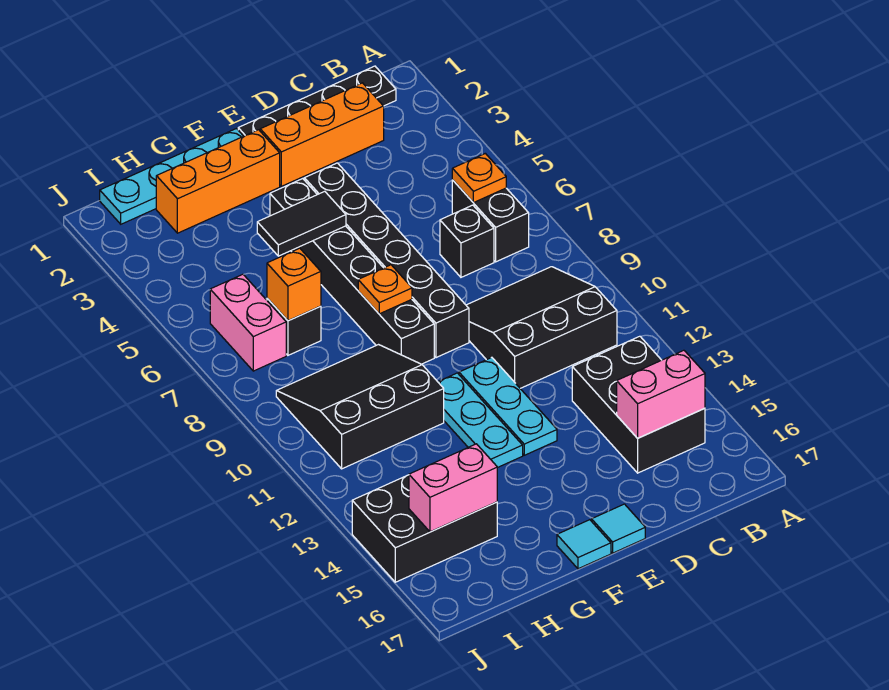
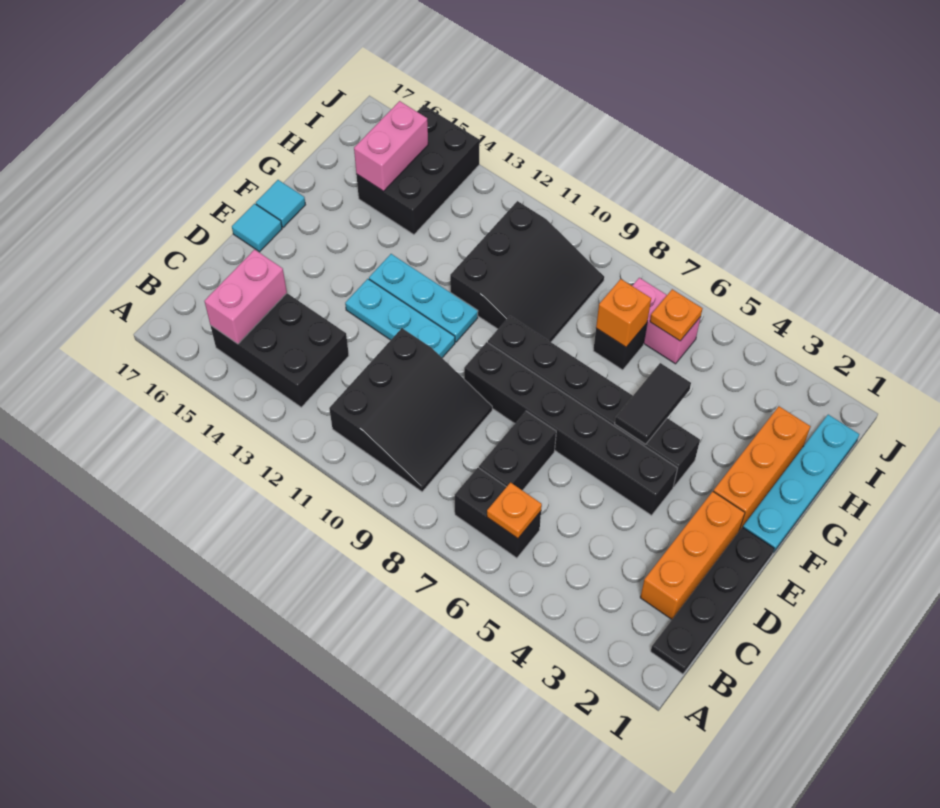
black 1x1 brick [440,205,494,277] -> black 1x2 brick [479,411,556,491]
orange 1x1 plate [358,265,412,314] -> orange 1x1 plate moved to [650,289,703,341]

